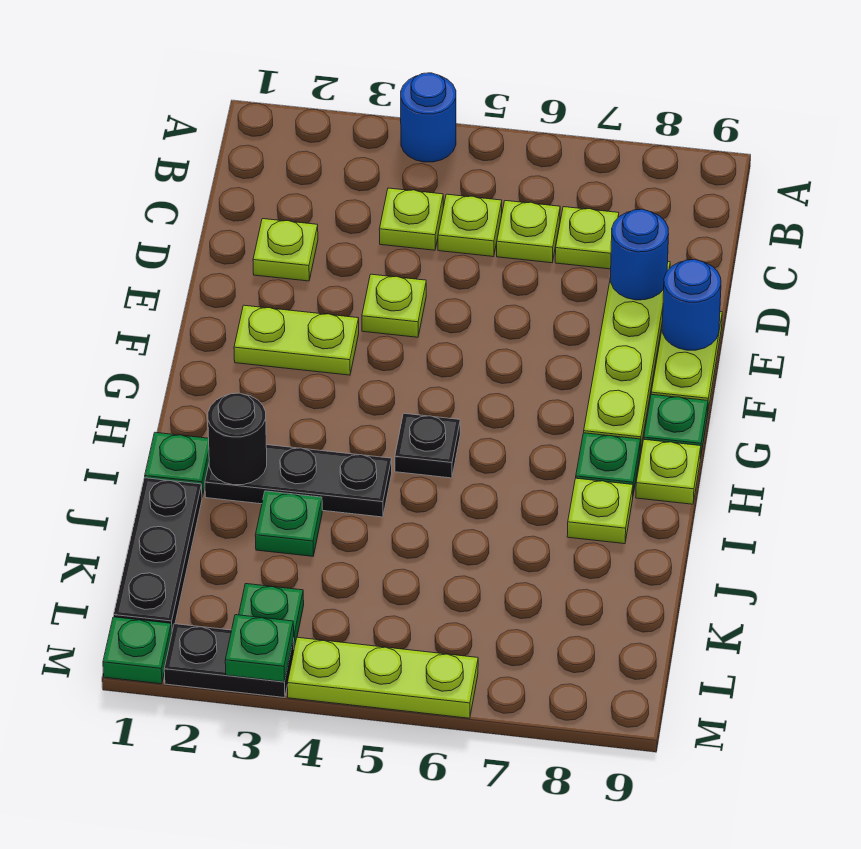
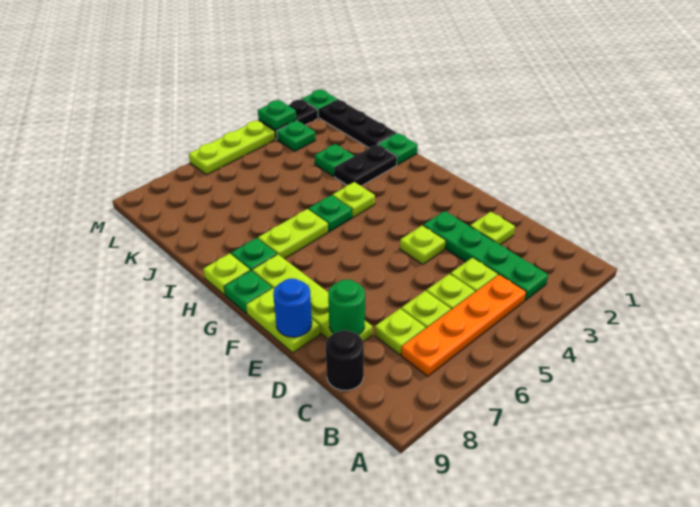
blue 1x1 round brick [401,73,456,162] -> none
none -> green 1x4 plate [423,211,548,300]
none -> orange 1x4 plate [401,275,526,376]
blue 1x1 round brick [611,209,669,300] -> green 1x1 round brick [328,280,365,335]
lime 1x2 plate [234,305,359,375] -> lime 1x2 plate moved to [258,209,328,259]
black 1x1 plate [395,413,460,478] -> green 1x1 plate [309,195,352,232]
black 1x3 plate [205,445,392,517] -> black 1x2 plate [335,145,397,186]
black 1x1 round brick [208,393,267,485] -> black 1x1 round brick moved to [326,330,364,390]
lime 1x1 plate [567,478,633,544] -> lime 1x1 plate moved to [332,182,375,217]

